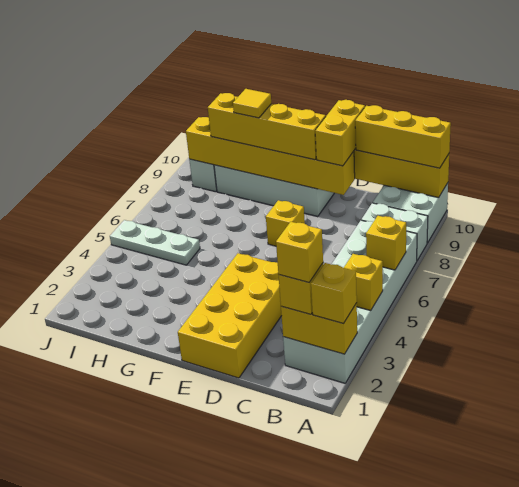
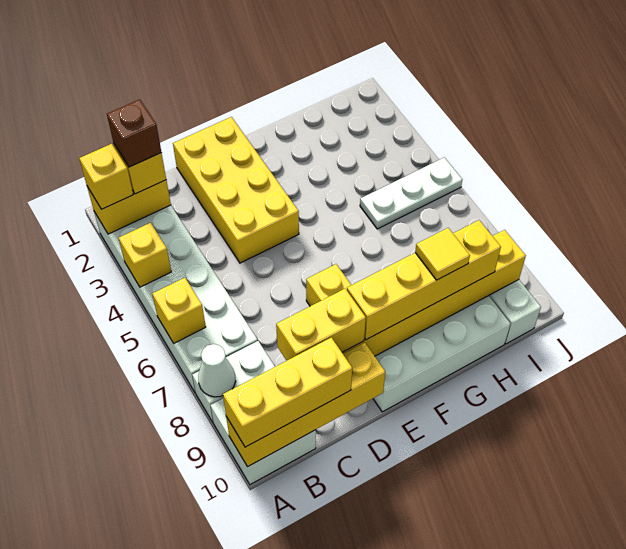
none -> white 1x1 cone [198,344,236,397]
yellow 1x1 brick [276,222,323,282] -> brown 1x1 brick [107,99,161,167]
yellow 1x2 brick [315,100,365,166] -> yellow 1x2 brick turned to [276,289,366,361]

